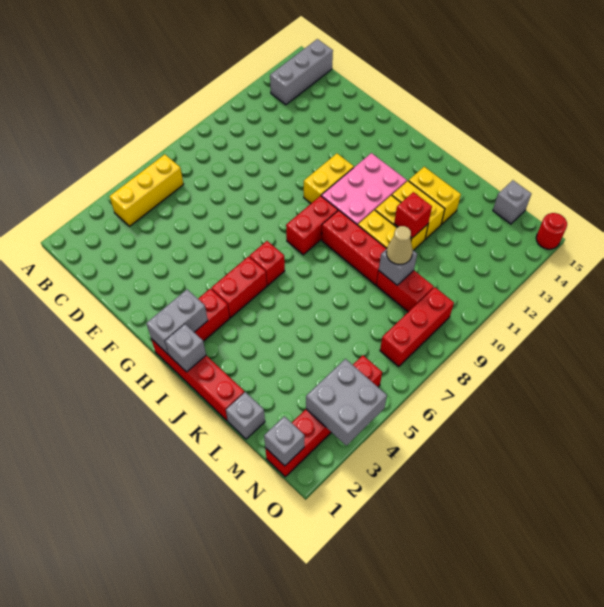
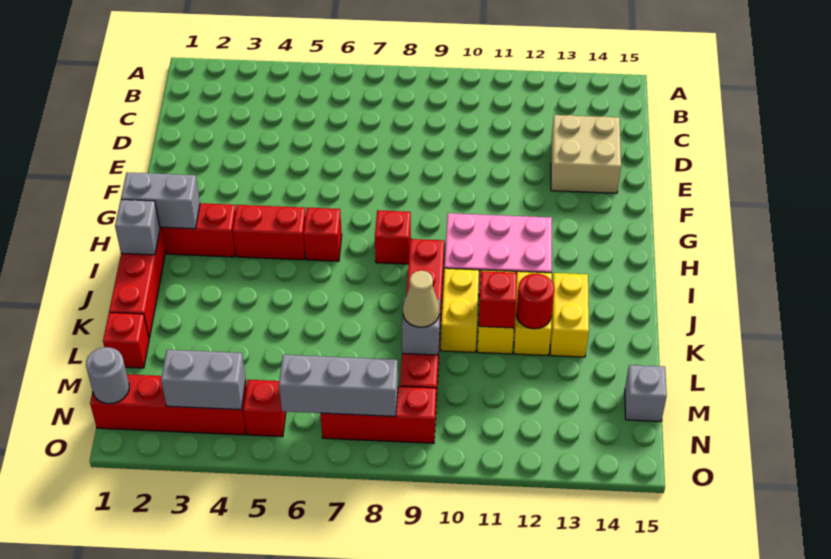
yellow 1x3 brick [110,154,184,226] -> none
grey 1x3 brick [270,39,333,105] -> grey 1x3 brick moved to [279,355,398,416]
none -> tan 2x2 brick [551,115,621,193]
yellow 1x2 brick [304,154,354,203] -> none
red 1x2 brick [286,196,338,255] -> red 1x1 brick [375,210,411,264]
grey 1x1 brick [226,392,265,439] -> red 1x1 brick [103,312,149,368]
grey 1x1 brick [264,416,305,466] -> grey 1x1 round brick [86,347,129,404]
grey 2x2 brick [306,359,387,445] -> grey 1x2 brick [161,350,246,410]
red 1x1 round brick [536,213,567,249] -> red 1x1 round brick moved to [516,274,554,329]

